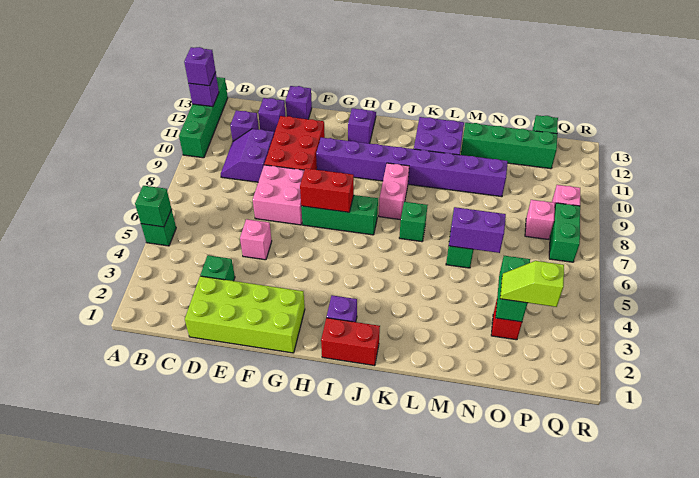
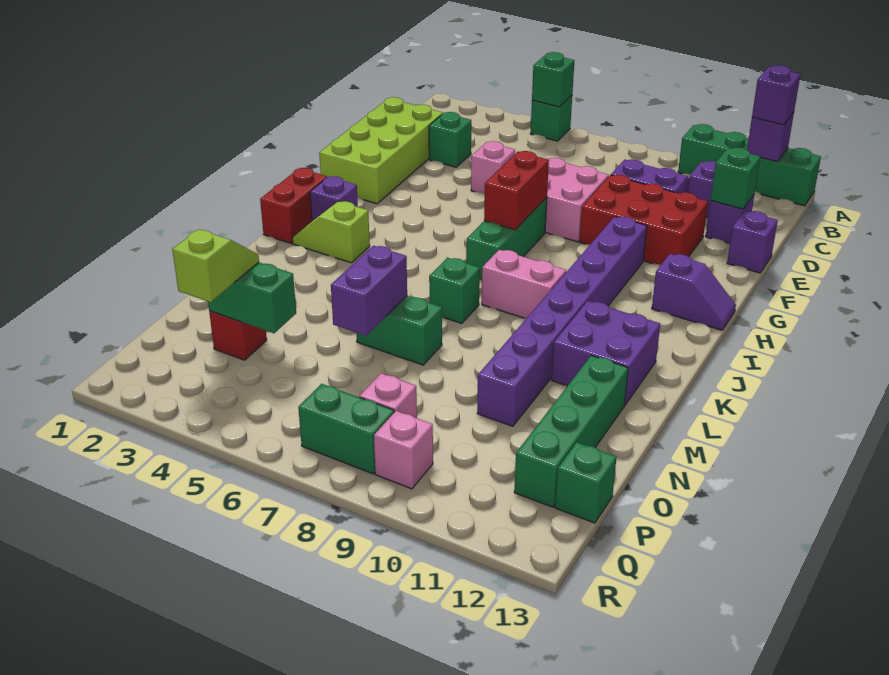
none -> green 1x1 brick [711,148,760,209]
none -> lime 1x2 slope [292,201,370,263]

